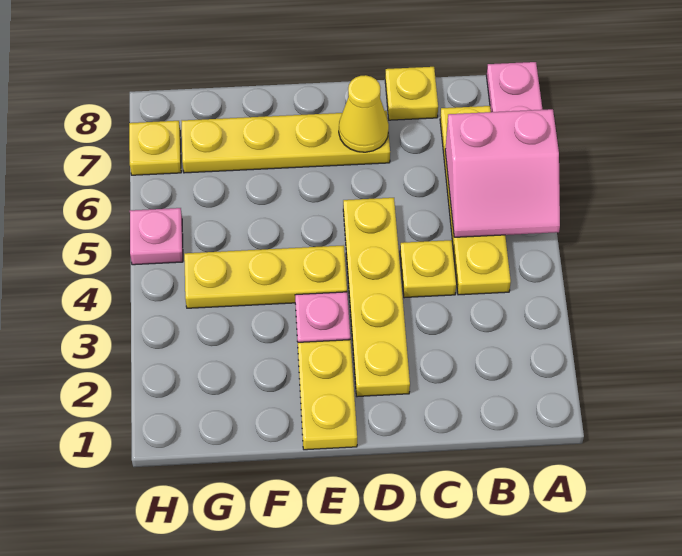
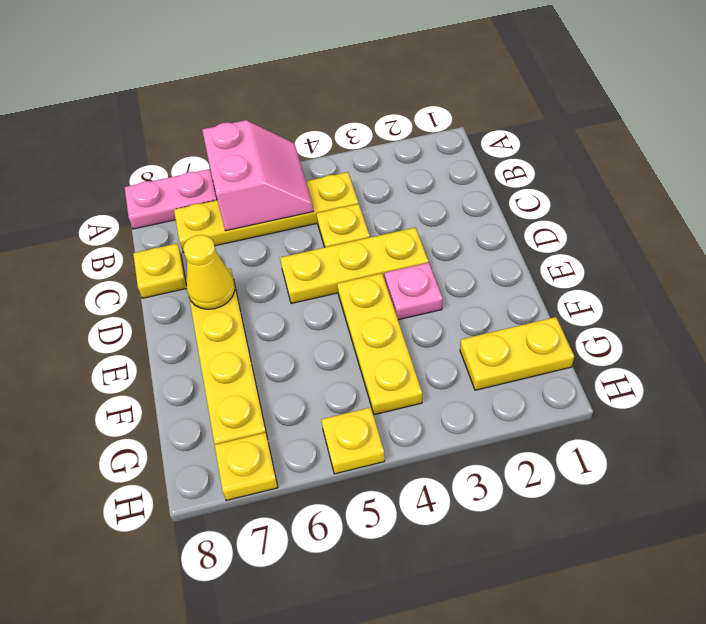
yellow 1x4 plate [343,198,410,397] -> yellow 1x3 plate [280,227,428,304]
yellow 1x2 plate [298,340,357,450] -> yellow 1x2 plate moved to [460,317,574,390]
pink 1x1 plate [130,208,183,265] -> yellow 1x1 plate [321,407,385,474]

